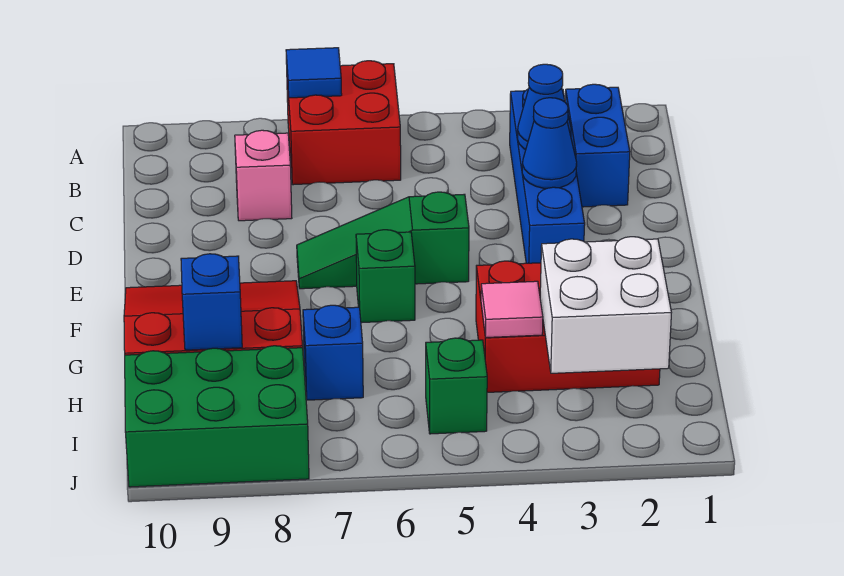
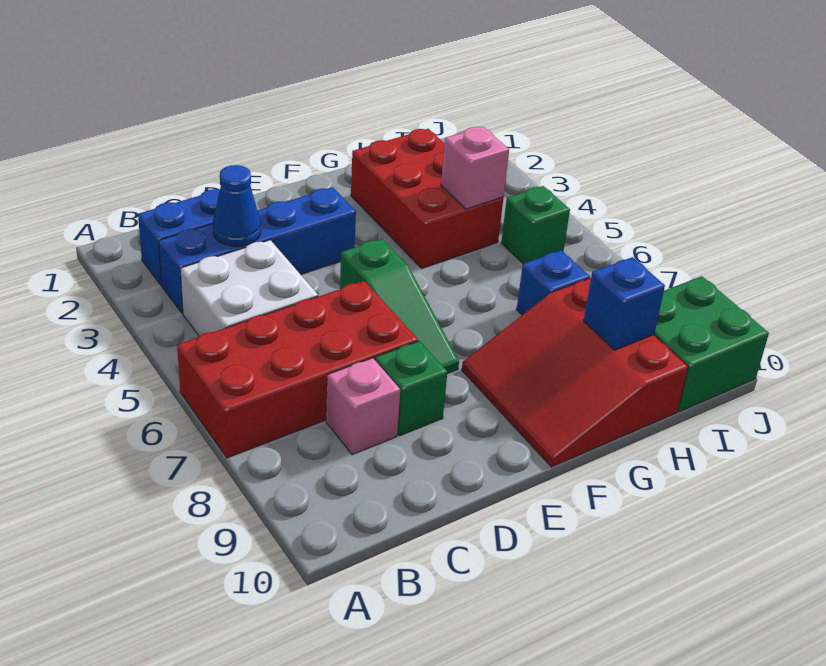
red 2x2 brick [287,61,401,185] -> red 2x4 brick [177,281,418,458]
blue 1x1 tile [286,48,342,98] -> none
blue 1x1 cone [522,98,577,188] -> none
green 1x1 brick [356,230,415,323] -> green 1x1 brick moved to [375,341,447,436]
white 2x2 brick [540,237,671,373] -> white 2x2 brick moved to [180,240,318,336]
pink 1x1 tile [481,281,543,338] -> pink 1x1 brick [441,127,509,209]
green 2x3 brick [125,346,309,487] -> green 2x2 brick [654,276,769,412]

